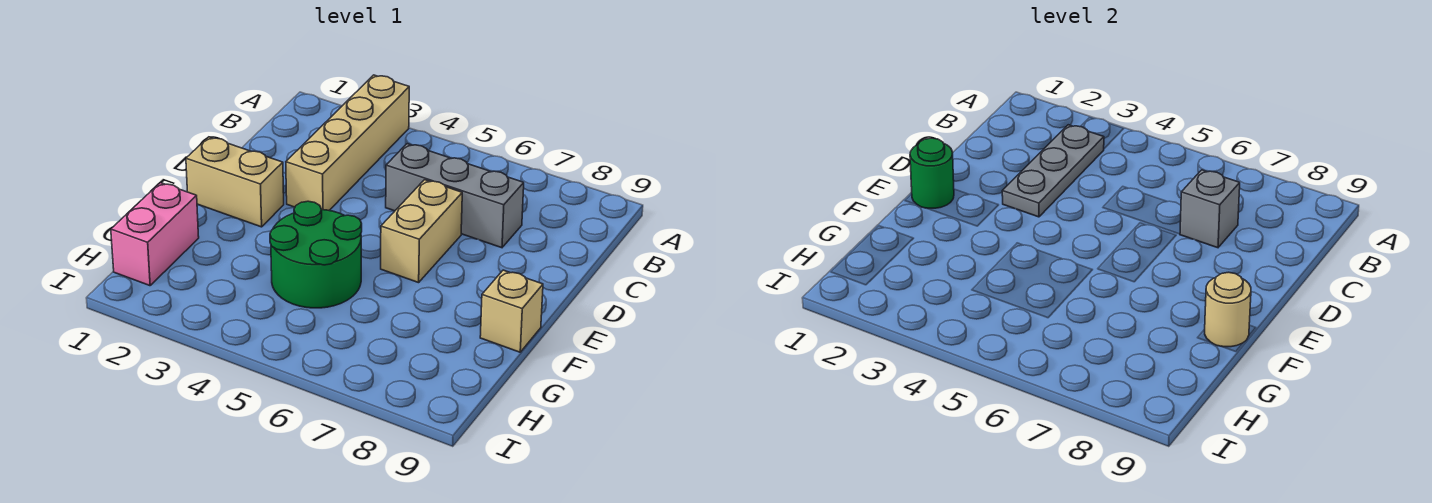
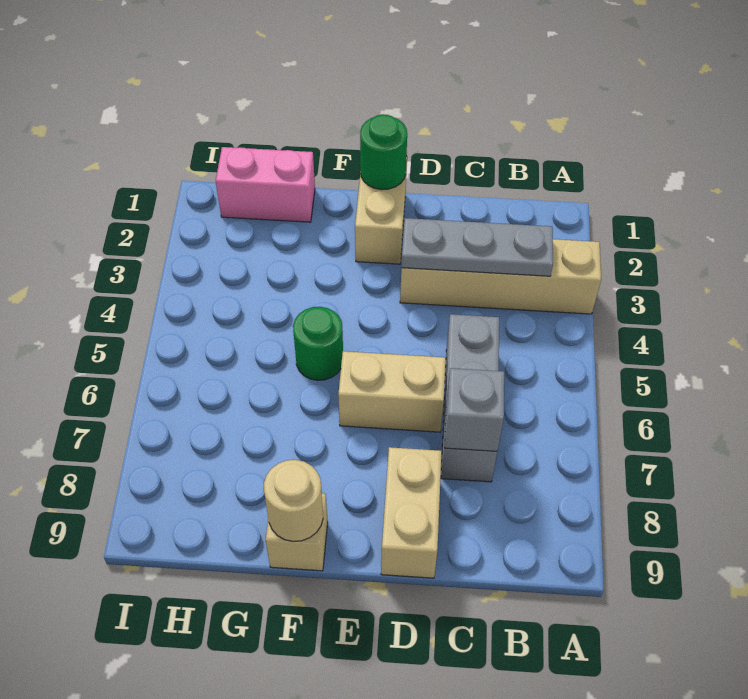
none -> tan 1x2 brick [381,447,442,578]
green 2x2 round brick [270,201,362,308] -> green 1x1 round brick [293,307,343,380]

